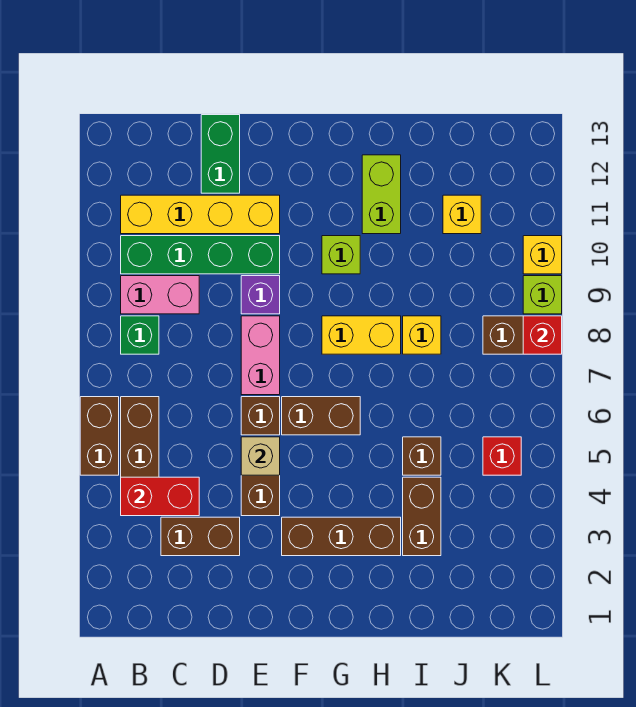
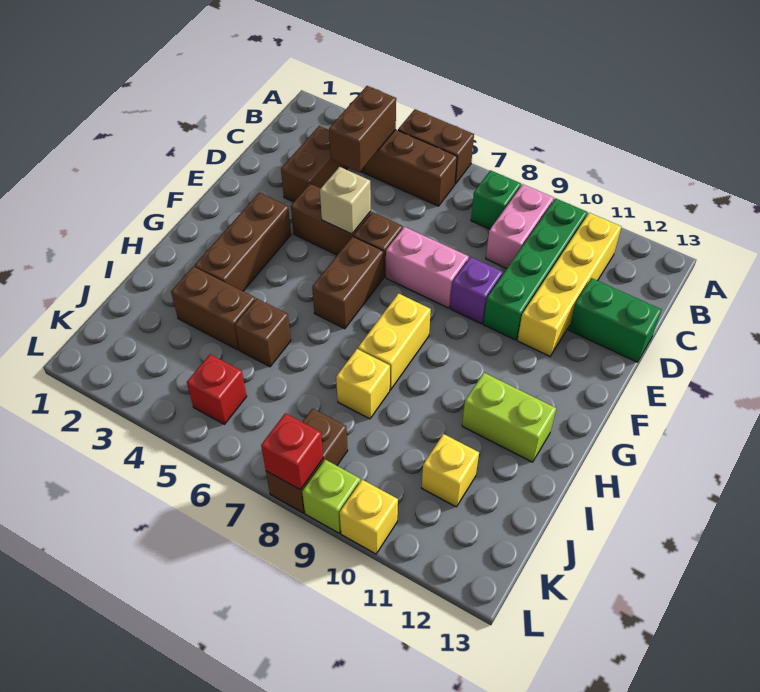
red 1x2 brick [121,477,199,516] -> brown 1x2 brick [329,86,396,172]
lime 1x1 brick [322,236,360,274] -> none

